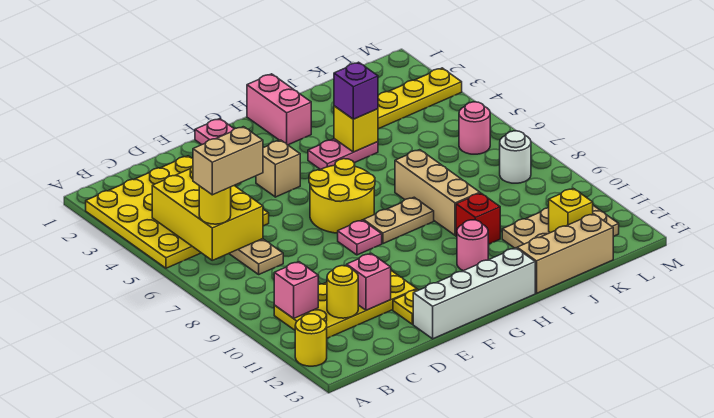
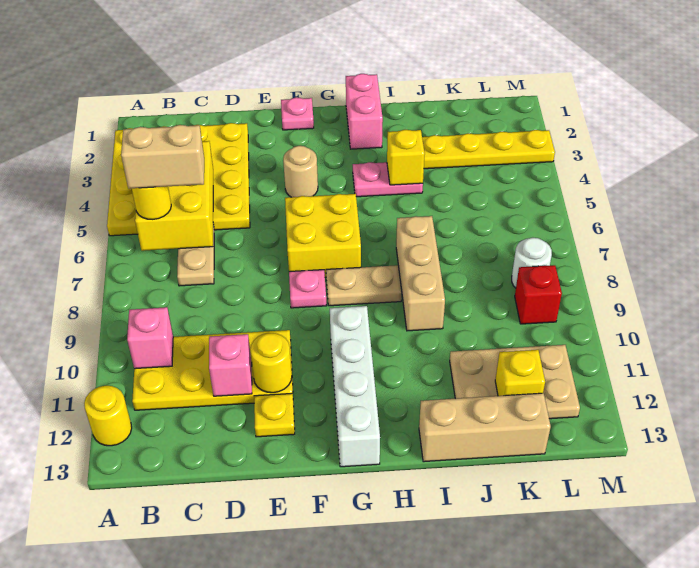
yellow 1x1 round brick [327,266,358,318] -> yellow 1x1 round brick moved to [250,333,292,393]
white 1x4 brick [413,248,535,339] -> white 1x4 brick turned to [330,306,380,467]
tan 1x1 brick [256,140,300,197] -> tan 1x1 round brick [283,146,318,197]
yellow 2x2 round brick [309,159,375,233] -> yellow 2x2 brick [285,194,361,277]
pink 1x1 round brick [457,220,488,271] -> none
purple 1x1 brick [334,62,378,119] -> none
red 1x1 brick [456,193,500,244] -> red 1x1 brick moved to [515,265,562,324]
pink 1x1 round brick [459,102,490,154] -> none

